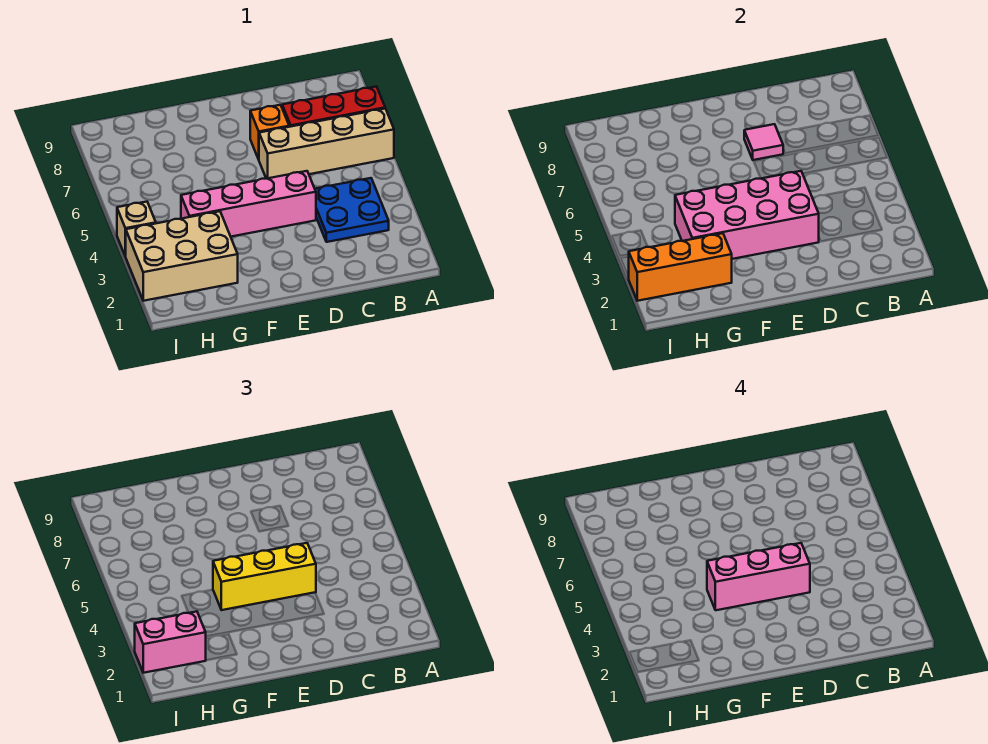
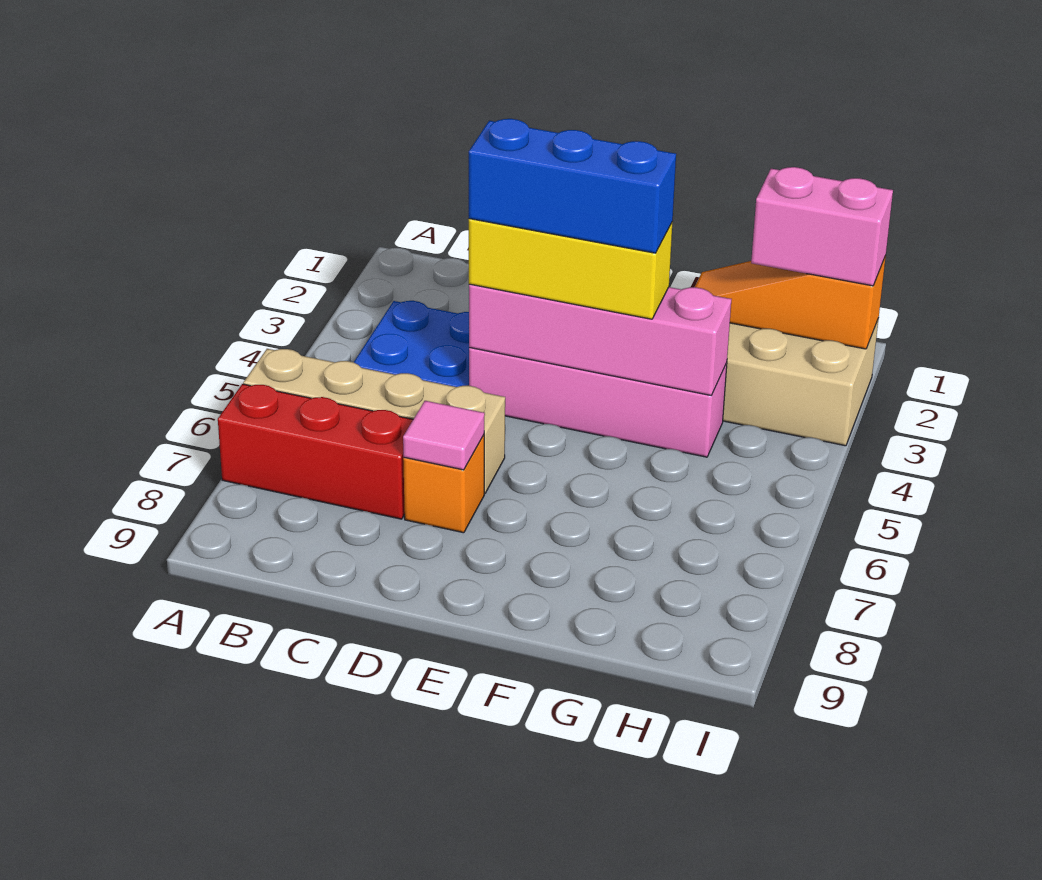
pink 2x4 brick [675,171,819,259] -> pink 1x4 brick [469,284,731,396]
pink 1x3 brick [707,543,810,610] -> blue 1x3 brick [469,119,676,253]
orange 1x3 brick [628,233,732,301] -> orange 1x3 slope [695,256,886,349]
tan 1x1 brick [117,202,156,257] -> none

